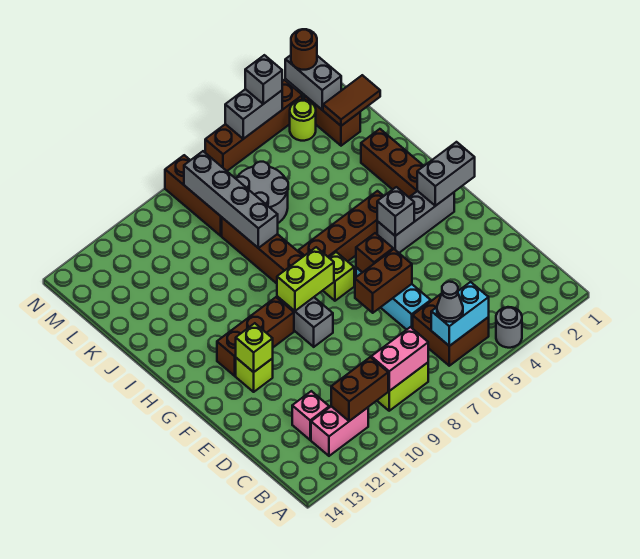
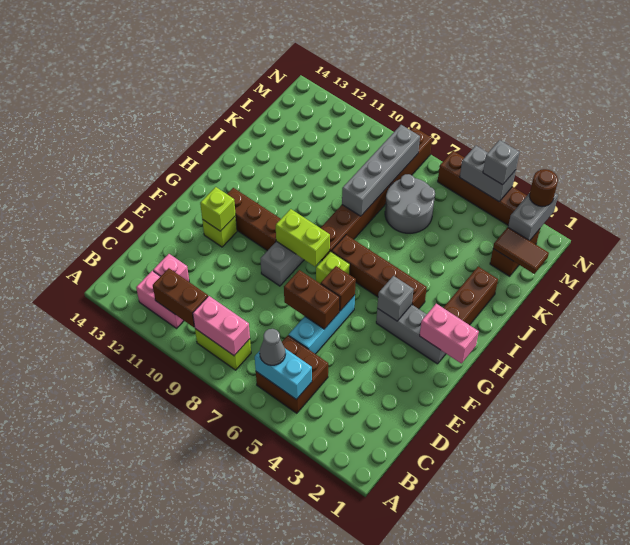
grey 1x1 round brick [496,307,522,348] -> none
grey 1x2 brick [417,142,475,206] -> pink 1x2 brick [420,304,479,364]
lime 1x1 round brick [290,100,316,141] -> none

